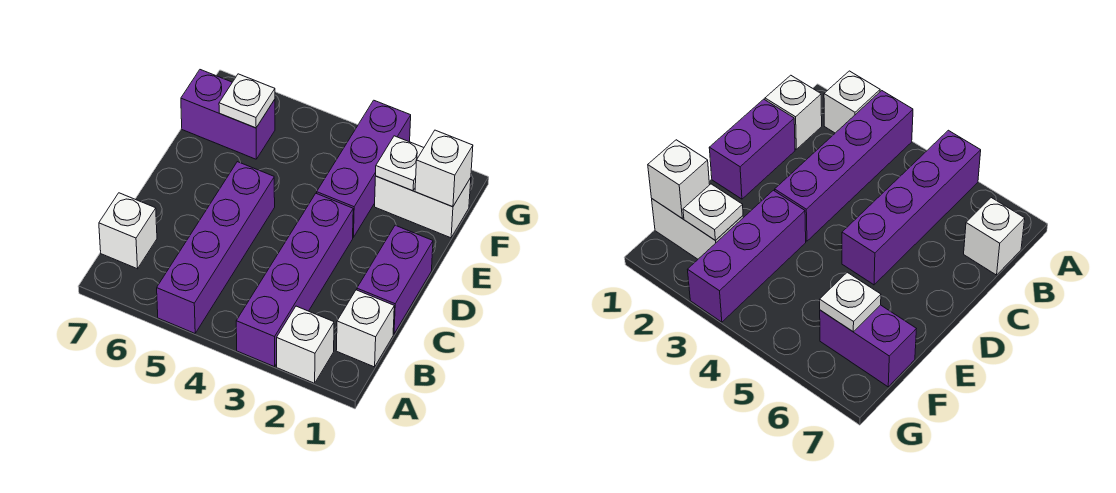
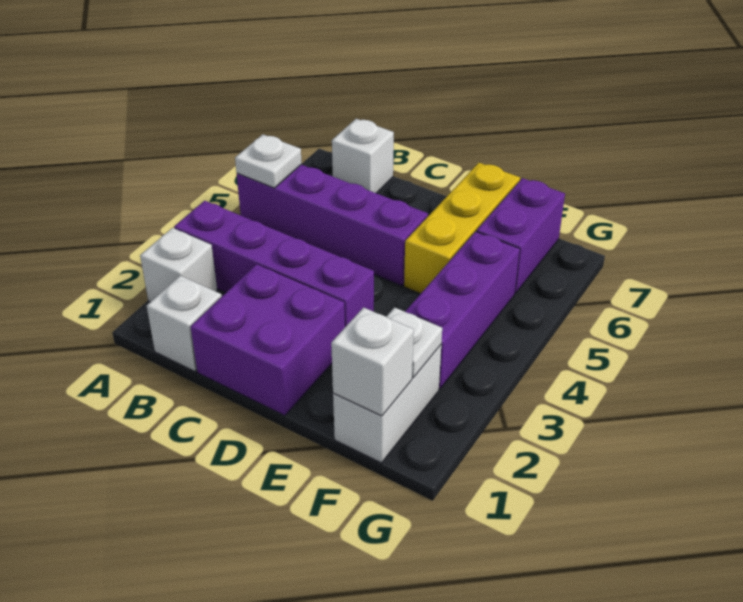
purple 1x2 brick [357,225,433,334] -> purple 2x2 brick [191,264,345,416]
purple 1x3 brick [317,100,411,237] -> purple 1x3 brick turned to [405,232,520,389]
none -> yellow 1x3 brick [404,163,520,294]
white 1x1 plate [219,74,275,128] -> white 1x1 plate moved to [235,135,302,188]

